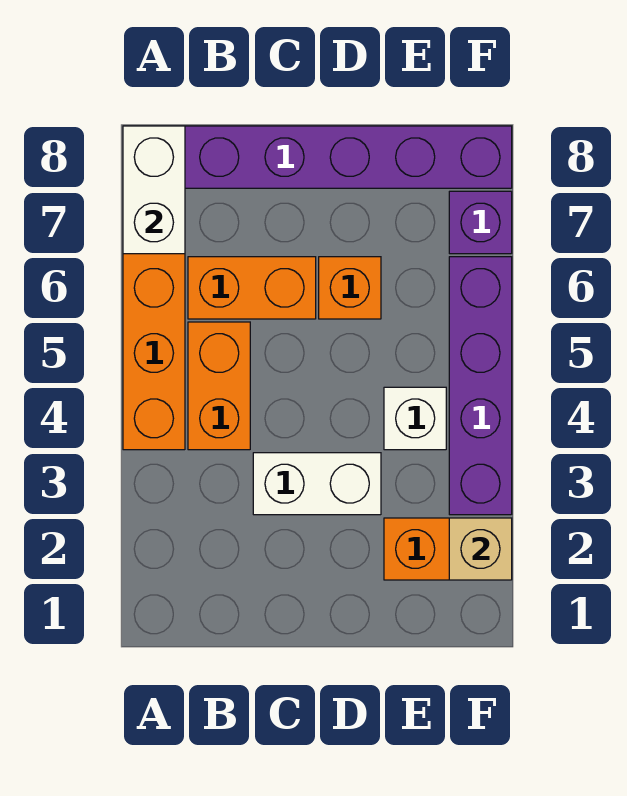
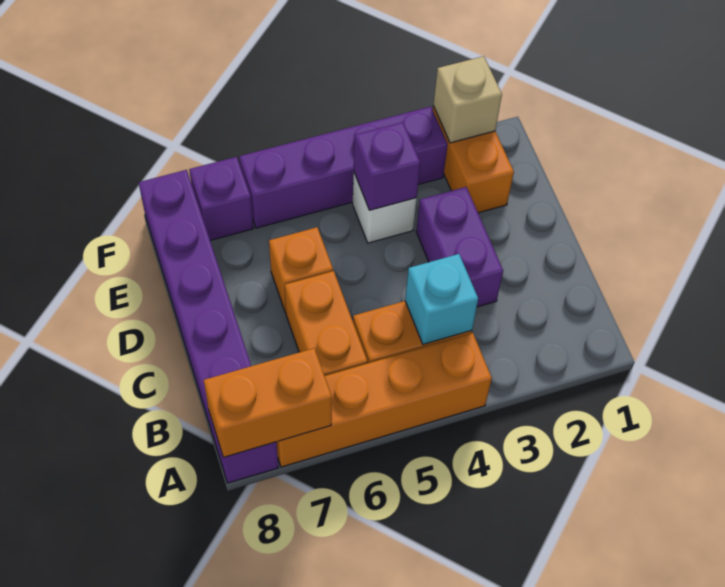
white 1x2 brick [123,126,185,254] -> orange 1x2 brick [204,348,332,457]
none -> cyan 1x1 brick [405,254,478,344]
white 1x2 brick [253,453,381,515] -> purple 1x2 brick [416,187,503,307]
none -> purple 1x1 brick [354,122,420,210]

